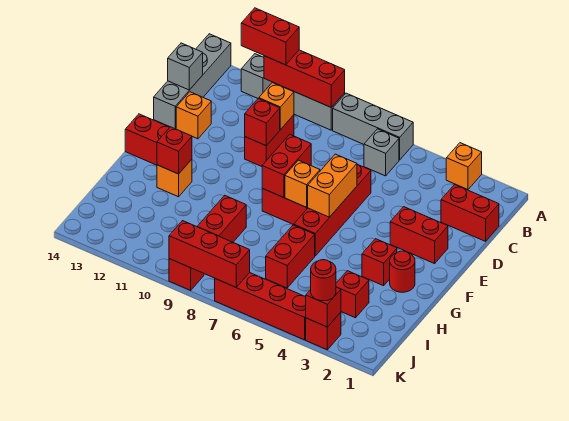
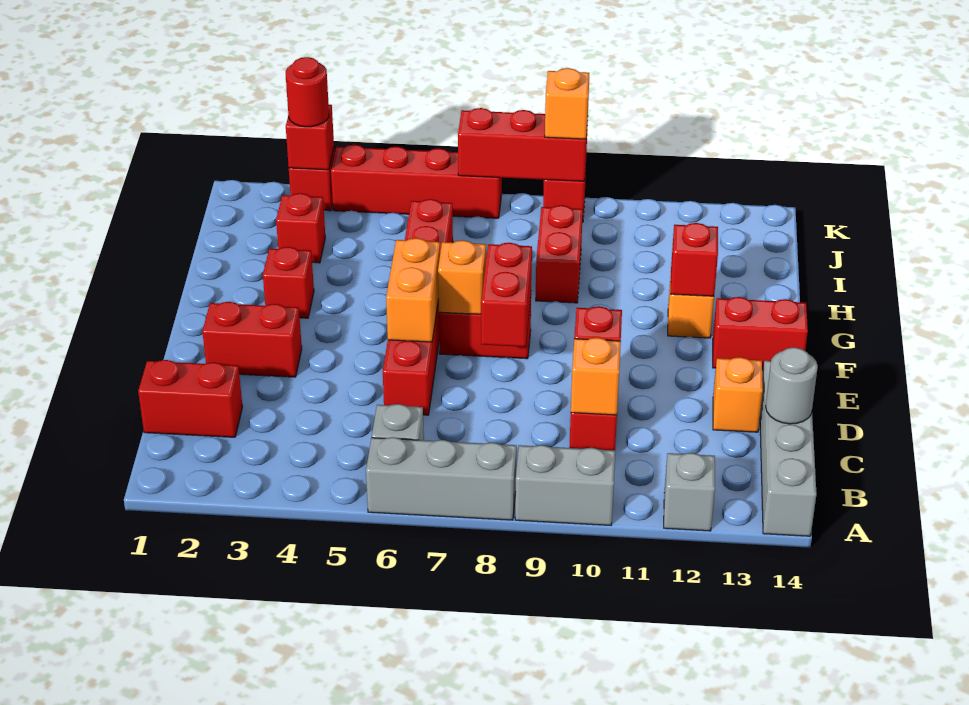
orange 1x1 brick [446,143,482,190] -> orange 1x1 brick moved to [545,68,589,139]
red 1x3 brick [264,50,345,107] -> none
red 1x2 brick [241,8,299,65] -> none
grey 1x1 brick [168,43,203,90] -> grey 1x1 round brick [766,347,818,424]
red 1x1 round brick [390,251,415,292] -> none

